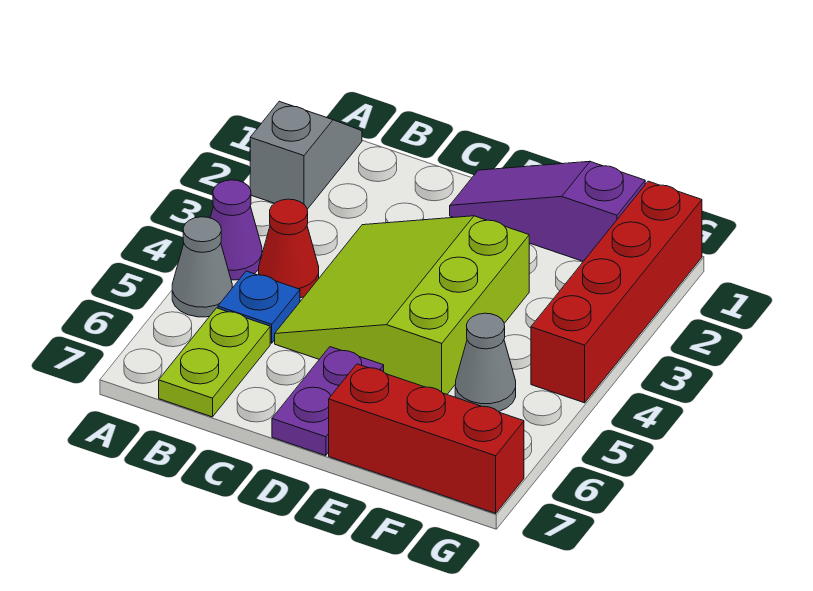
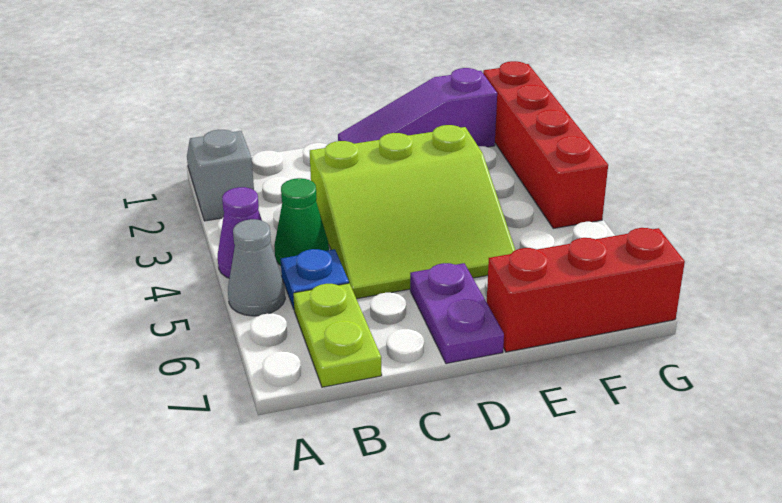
red 1x1 cone [259,199,319,298] -> green 1x1 cone [274,178,329,265]
lime 3x3 slope [275,216,529,394] -> lime 3x3 slope turned to [310,125,515,299]
grey 1x1 cone [455,313,516,412] -> none

